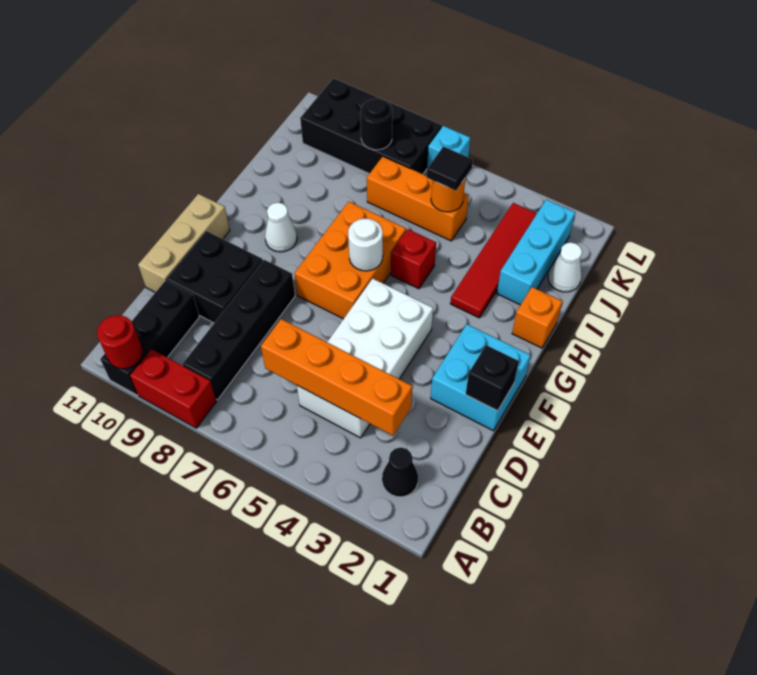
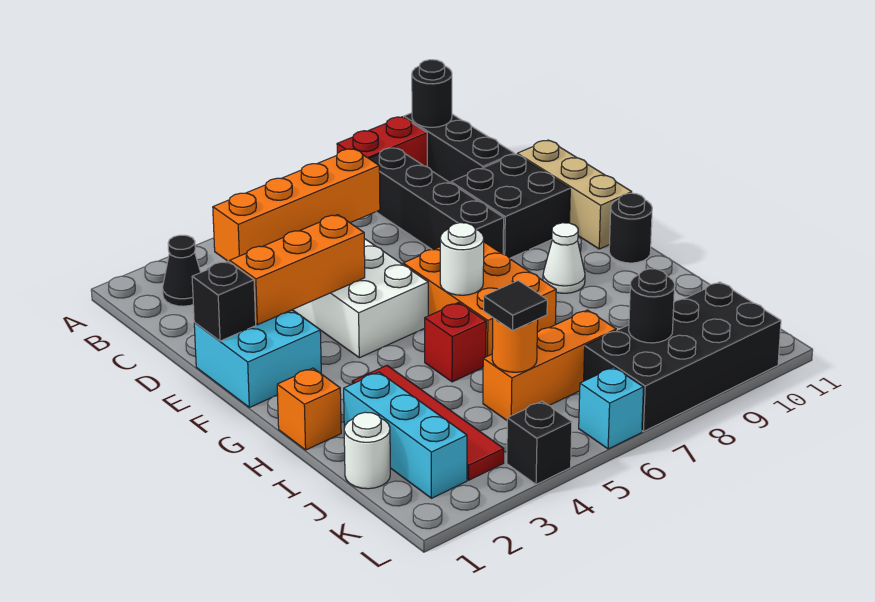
red 1x1 round brick [97,315,143,369] -> black 1x1 round brick [412,60,452,127]
none -> orange 1x3 brick [230,215,365,325]
none -> black 1x1 round brick [609,193,652,263]
white 1x1 cone [548,242,582,292] -> white 1x1 round brick [344,412,390,489]
none -> black 1x1 brick [507,401,572,484]

